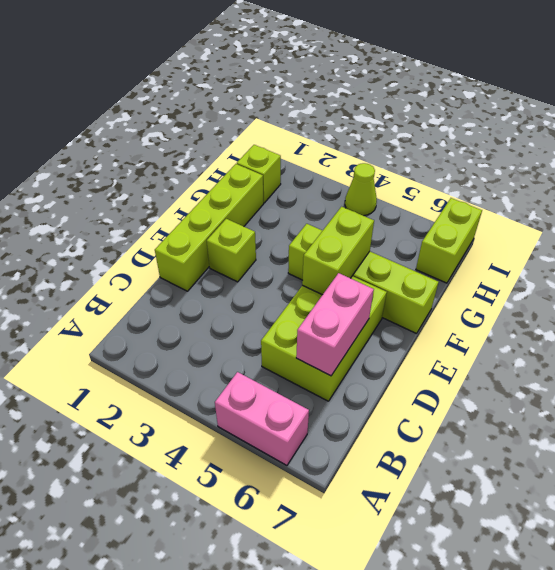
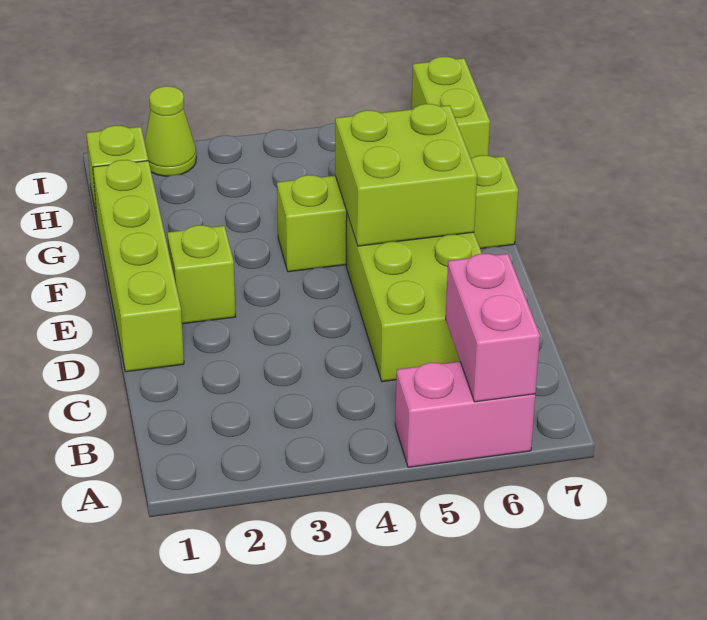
pink 1x2 brick [296,273,374,376] -> pink 1x2 brick moved to [446,254,540,402]
lime 1x2 brick [302,207,374,295] -> lime 2x2 brick [335,104,477,246]
lime 1x1 cone [345,163,377,216] -> lime 1x1 cone moved to [144,86,196,176]

